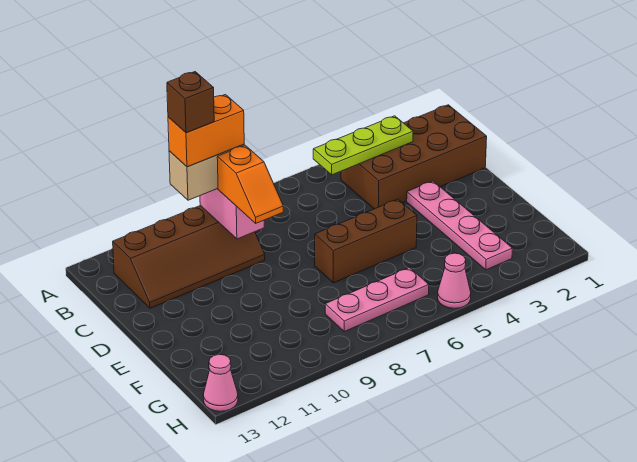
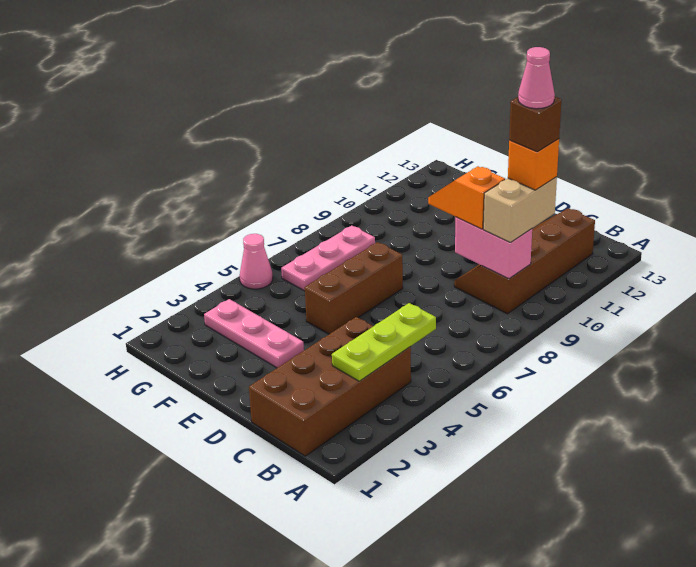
orange 1x2 brick [168,95,244,167] -> orange 1x1 brick [508,139,559,190]
pink 1x4 plate [407,181,512,270] -> pink 1x3 plate [204,299,304,368]
pink 1x1 cone [203,354,238,411] -> pink 1x1 cone moved to [518,47,555,109]

